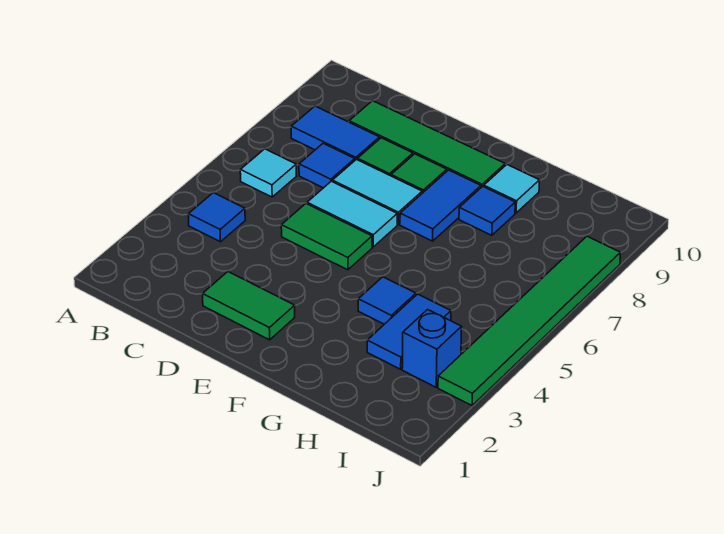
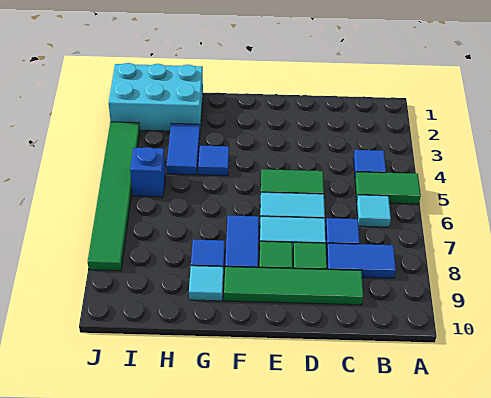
green 1x2 tile [203,272,295,340] -> green 1x2 tile moved to [355,172,421,204]
none -> cyan 2x3 brick [109,63,203,131]
blue 1x1 brick [402,310,462,387] -> blue 1x1 brick moved to [130,147,165,197]

